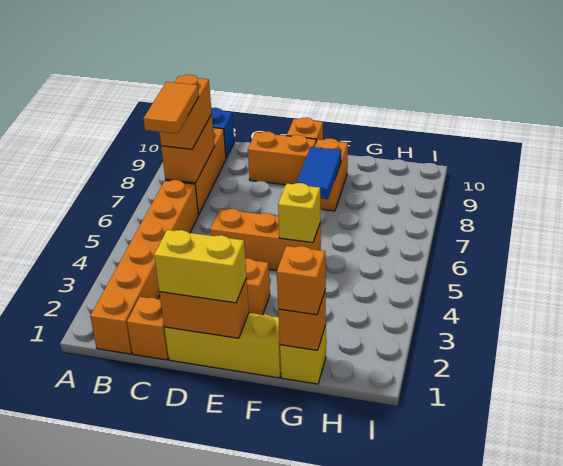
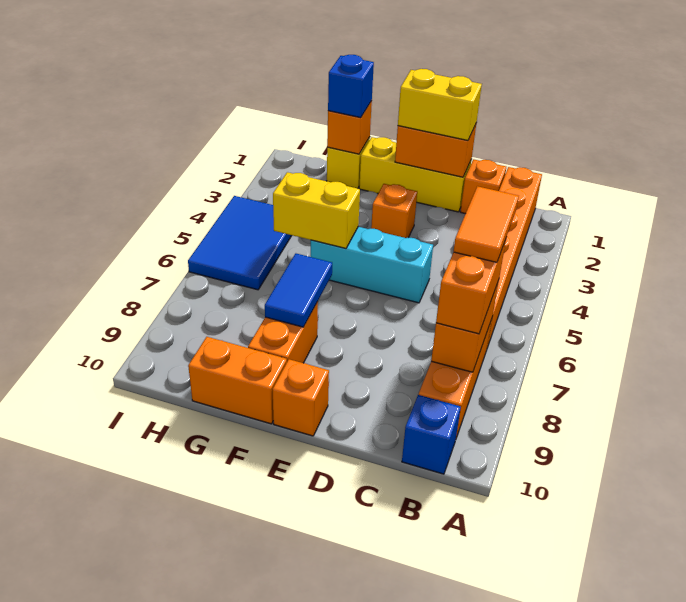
orange 1x3 brick [210,209,321,270] -> cyan 1x3 brick [311,227,433,303]
orange 1x2 brick [248,131,316,185] -> orange 1x2 brick moved to [188,337,287,424]
yellow 1x1 brick [278,183,320,243] -> yellow 1x2 brick [273,172,360,249]
orange 1x1 brick [277,246,326,315] -> blue 1x1 brick [328,55,374,118]
none -> blue 2x3 tile [188,196,292,290]

